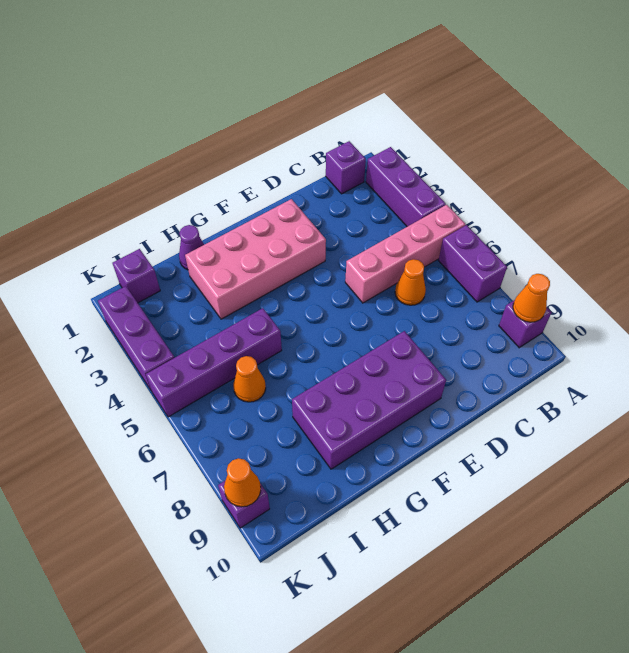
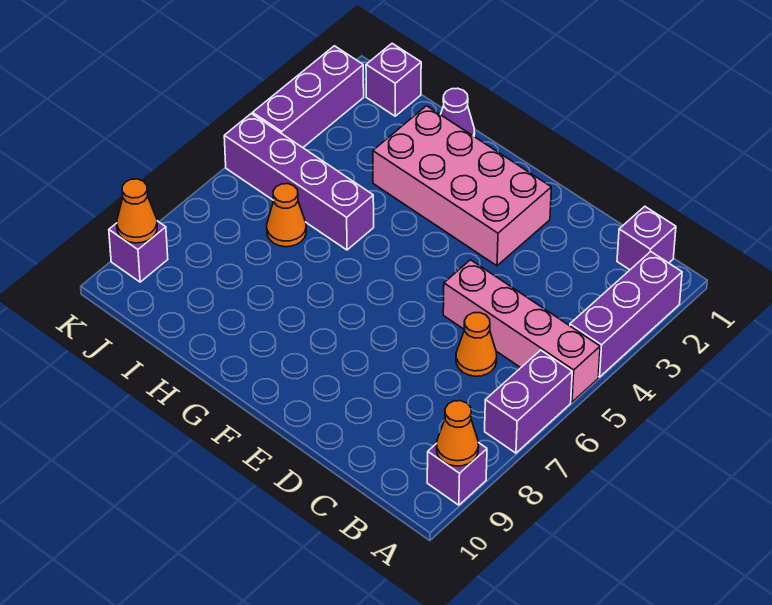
purple 2x4 brick [292,331,446,469] -> none

